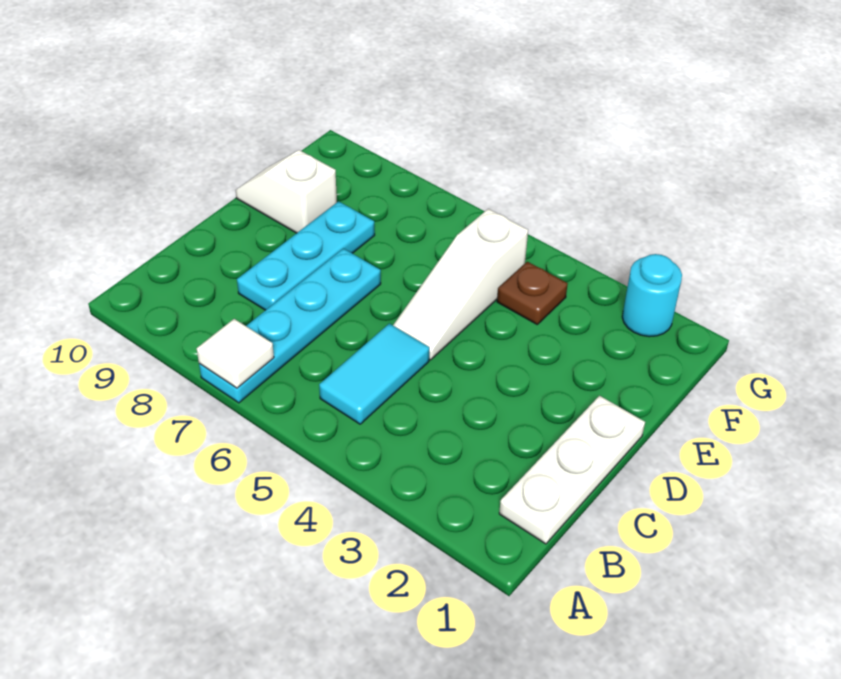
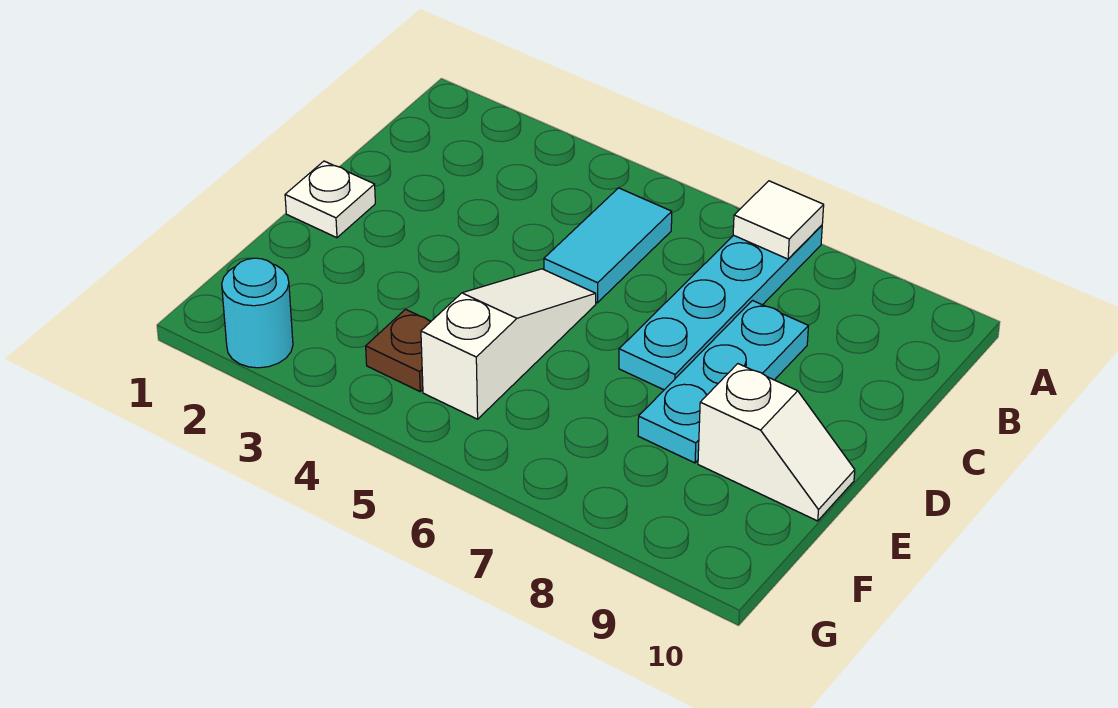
white 1x3 plate [499,396,645,544] -> white 1x1 plate [285,161,375,238]

